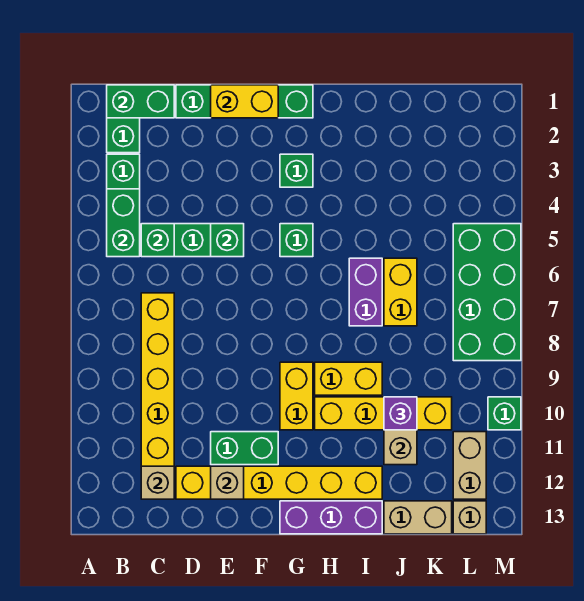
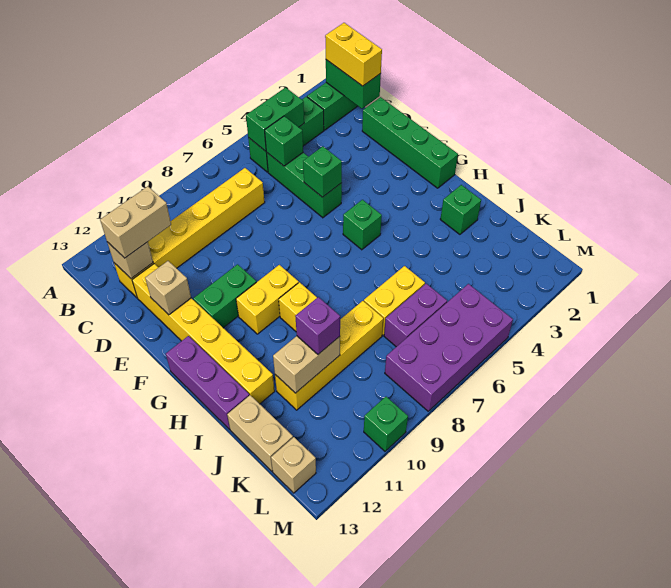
yellow 1x2 brick [211,85,278,118] -> yellow 1x2 brick moved to [325,23,382,86]
green 1x2 brick [211,432,278,465] -> green 1x2 brick turned to [193,264,256,328]
green 1x1 brick [280,154,313,187] -> green 1x1 brick moved to [440,185,481,234]
yellow 1x4 brick [315,397,452,430] -> yellow 1x4 brick turned to [275,301,383,410]
purple 1x2 brick [349,258,382,326] -> purple 1x2 brick moved to [384,284,447,347]
green 2x4 brick [453,224,521,361] -> purple 2x4 brick [385,284,513,411]
tan 1x2 brick [453,432,486,499] -> tan 1x2 brick moved to [100,186,171,258]

